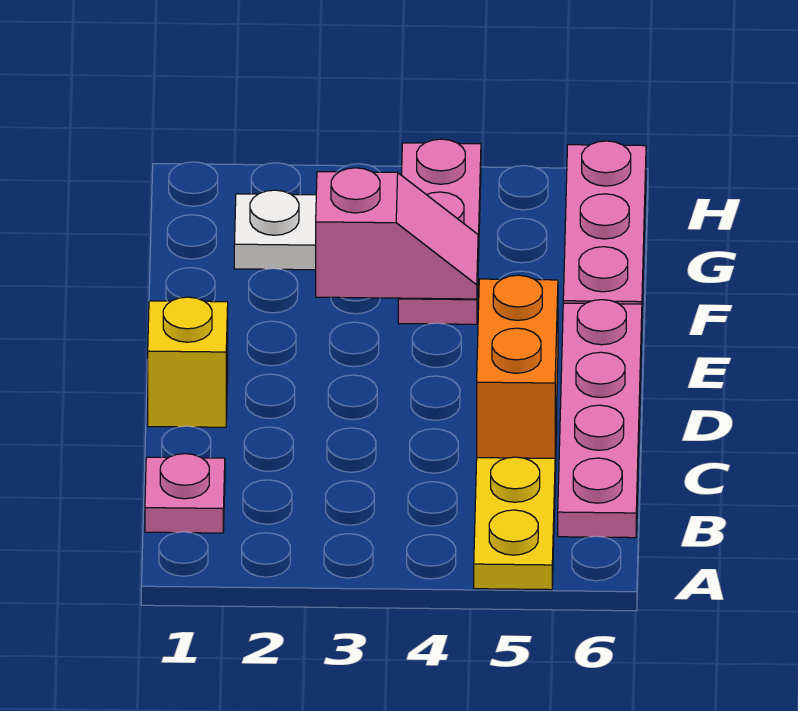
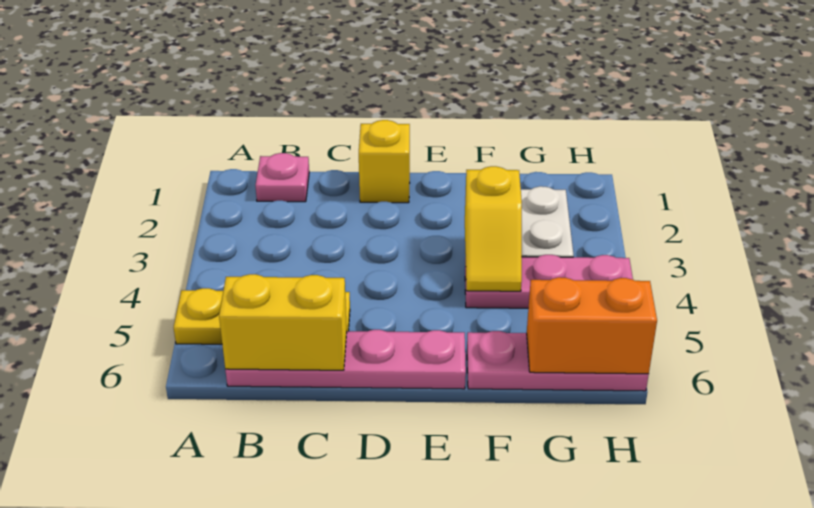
none -> yellow 1x2 brick [219,274,347,370]
orange 1x2 brick [477,275,558,458] -> orange 1x2 brick moved to [527,277,657,374]
pink 1x2 slope [316,168,478,299] -> yellow 1x2 slope [465,166,522,291]

